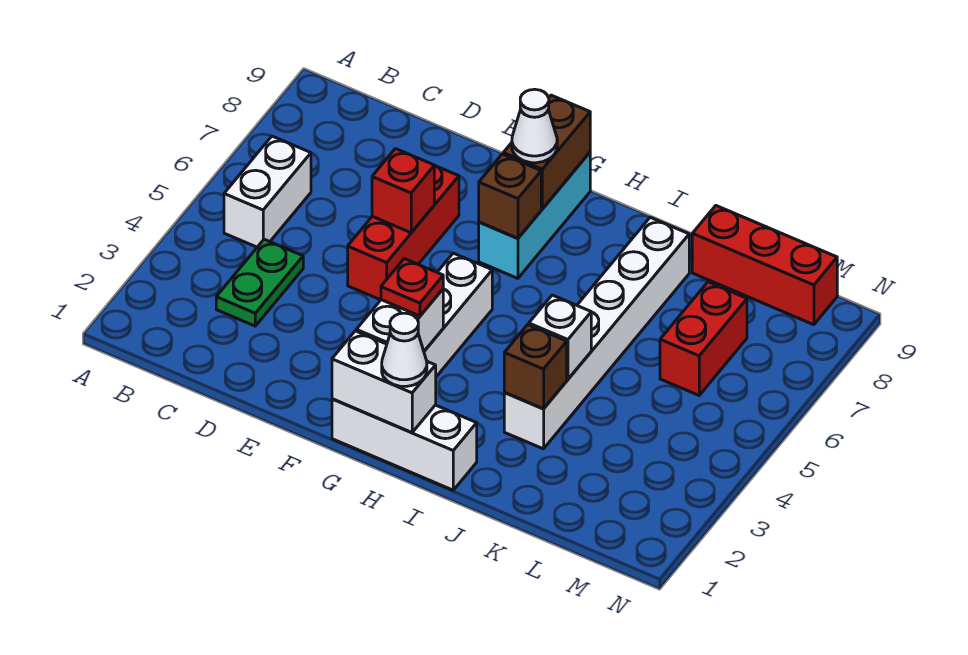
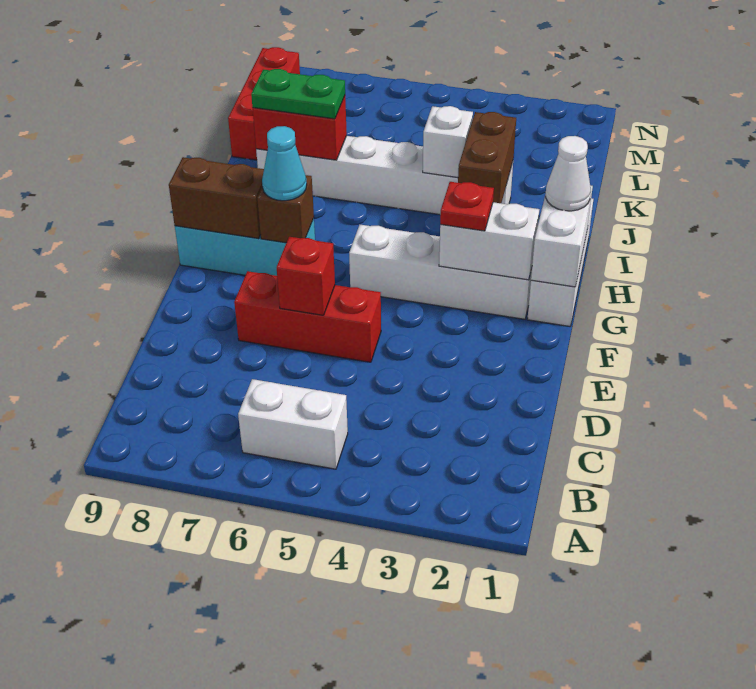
green 1x2 plate [216,239,303,326] -> green 1x2 plate moved to [251,69,345,119]
none -> cyan 1x1 cone [262,126,307,201]
white 1x1 cone [512,89,557,163] -> none
brown 1x1 brick [504,325,567,409] -> brown 1x2 brick [458,112,516,203]
red 1x2 brick [660,282,747,395] -> red 1x2 brick moved to [253,96,347,160]

